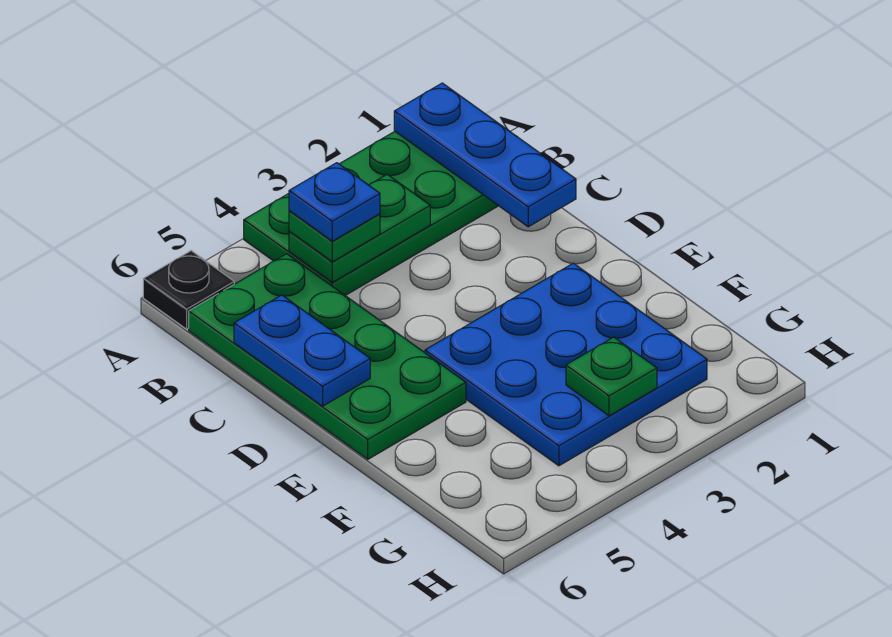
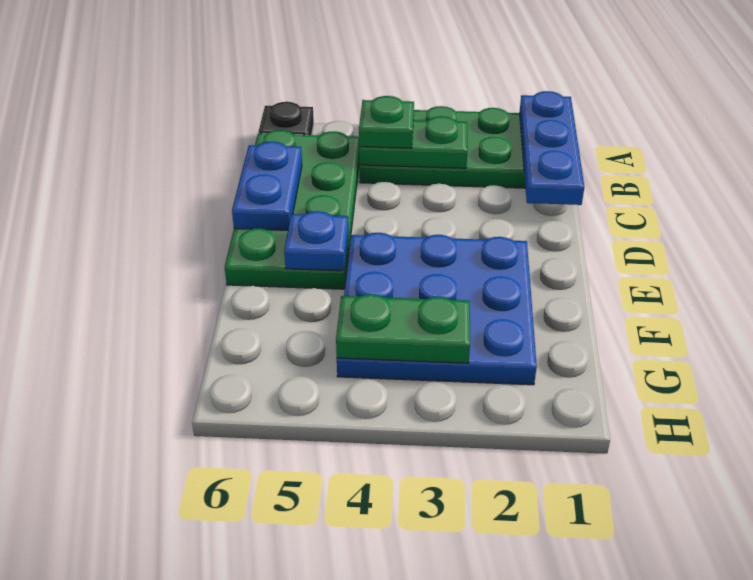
blue 1x1 plate [289,163,380,241] -> blue 1x1 plate moved to [284,211,348,271]
green 1x1 plate [566,337,657,416] -> green 1x2 plate [336,294,470,363]

